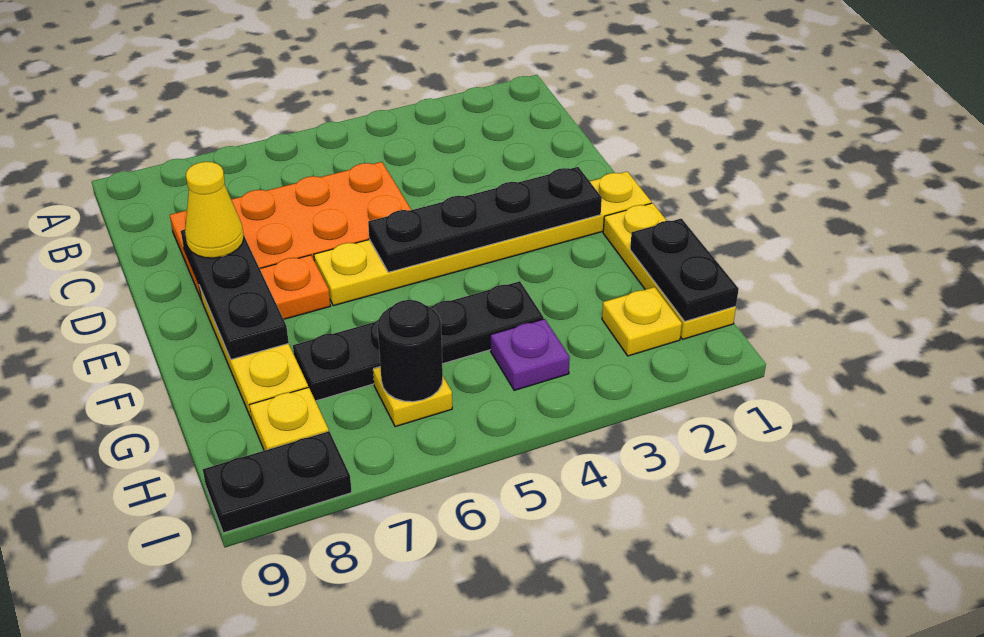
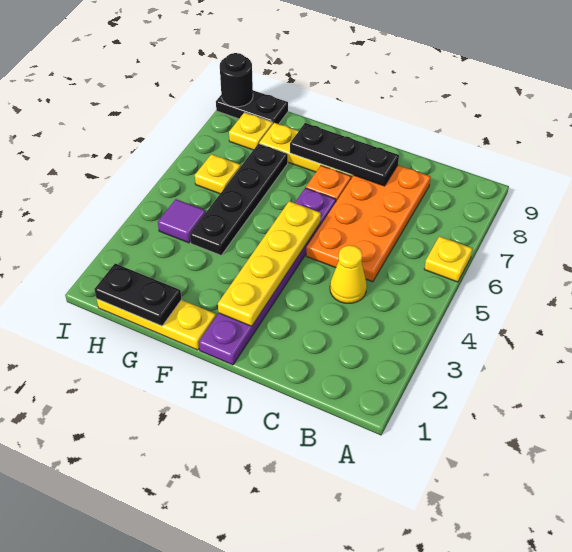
yellow 1x1 cone [185,162,244,258] -> yellow 1x1 cone moved to [330,245,367,303]
yellow 1x6 plate [314,172,651,306] -> purple 1x6 plate [199,188,336,365]
black 1x4 plate [368,167,602,272] -> yellow 1x4 plate [218,201,321,326]
yellow 1x1 plate [602,287,682,356] -> yellow 1x1 plate moved to [424,236,473,282]
purple 1x1 plate [491,319,570,390] -> purple 1x1 tile [158,199,206,243]
black 1x1 round brick [378,300,443,402] -> black 1x1 round brick moved to [220,53,253,107]
black 1x2 plate [203,431,352,533] -> black 1x2 plate turned to [216,90,288,124]

